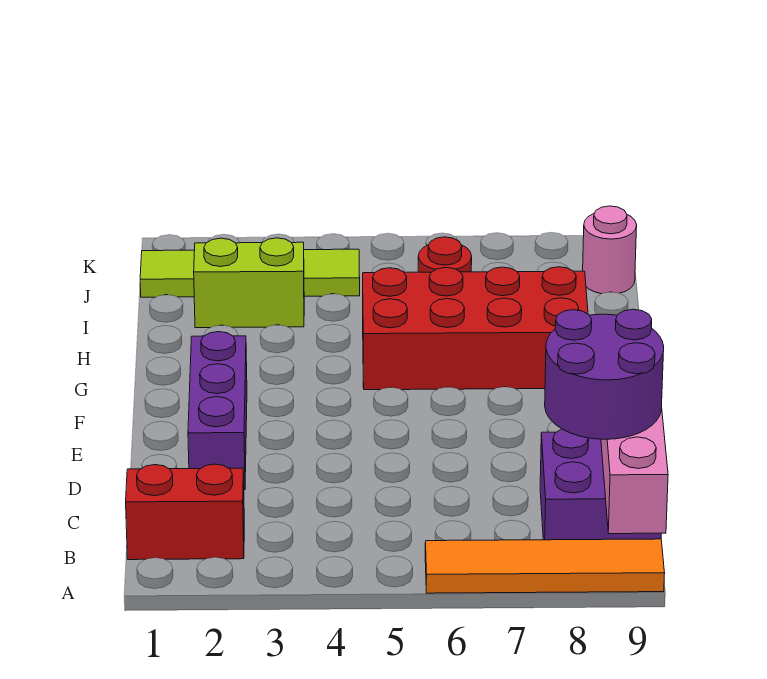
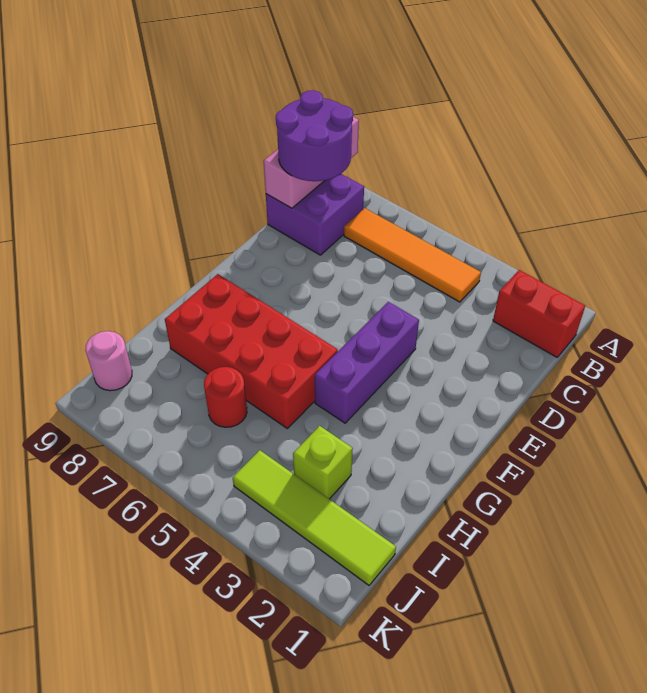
orange 1x4 tile [425,539,665,593] -> orange 1x4 tile moved to [344,208,481,302]
purple 1x3 brick [188,332,247,490] -> purple 1x3 brick moved to [315,302,419,423]
lime 1x2 brick [194,238,304,328] -> lime 1x1 brick [293,426,353,499]

